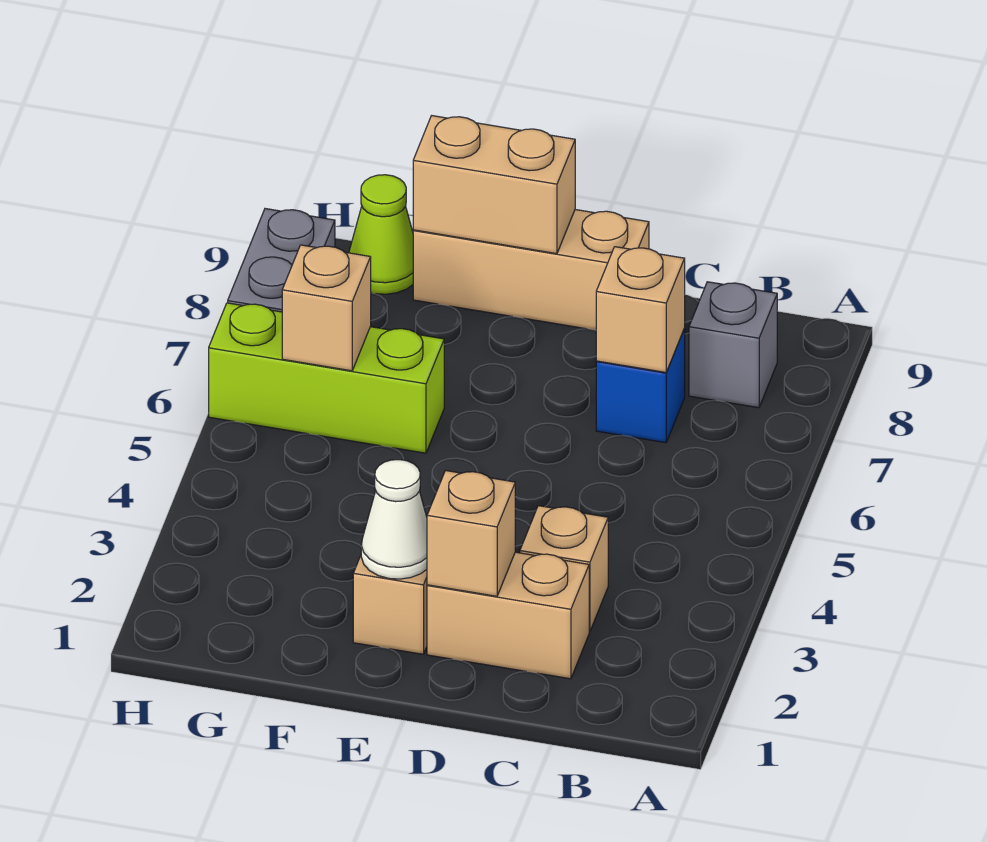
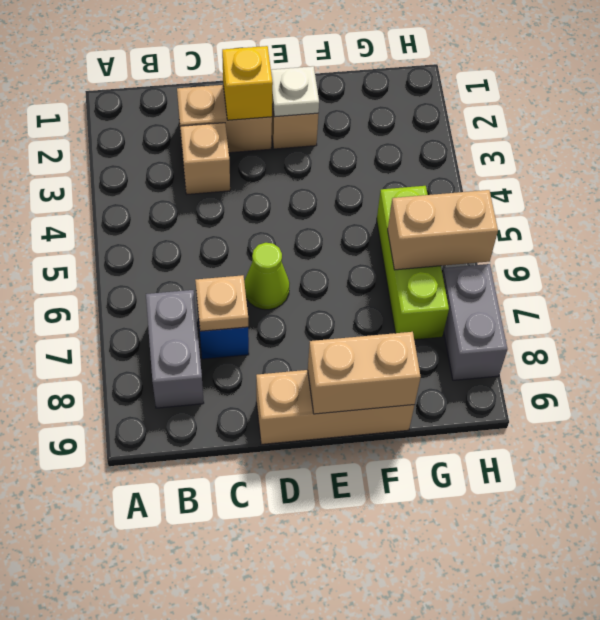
grey 1x1 brick [689,282,777,408] -> grey 1x2 brick [146,290,204,408]
tan 1x1 brick [596,247,685,372] -> tan 1x1 plate [195,275,248,331]
tan 1x1 brick [427,471,515,596] -> yellow 1x1 brick [222,46,273,120]
white 1x1 cone [361,460,427,579] -> white 1x1 plate [271,66,319,117]
lime 1x3 brick [209,303,444,453] -> lime 1x3 brick turned to [377,186,449,340]
tan 1x1 brick [282,245,371,371] -> tan 1x2 brick [388,190,498,270]
lime 1x1 cone [349,175,413,294] -> lime 1x1 cone moved to [244,243,290,310]

